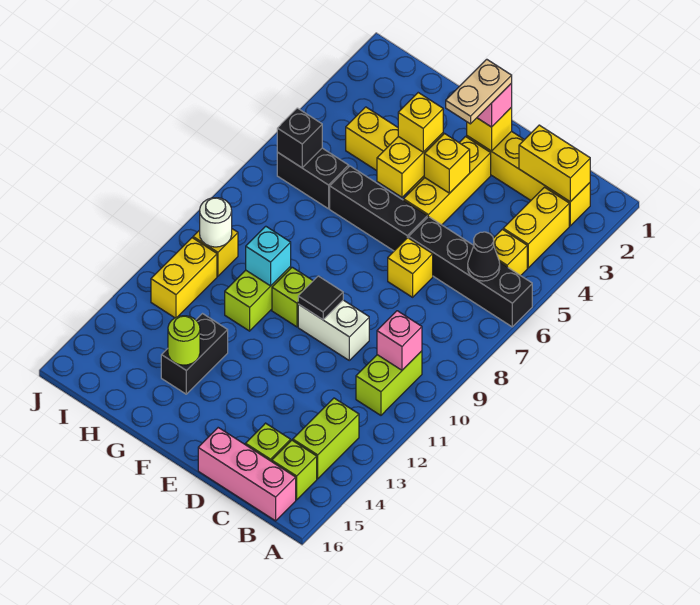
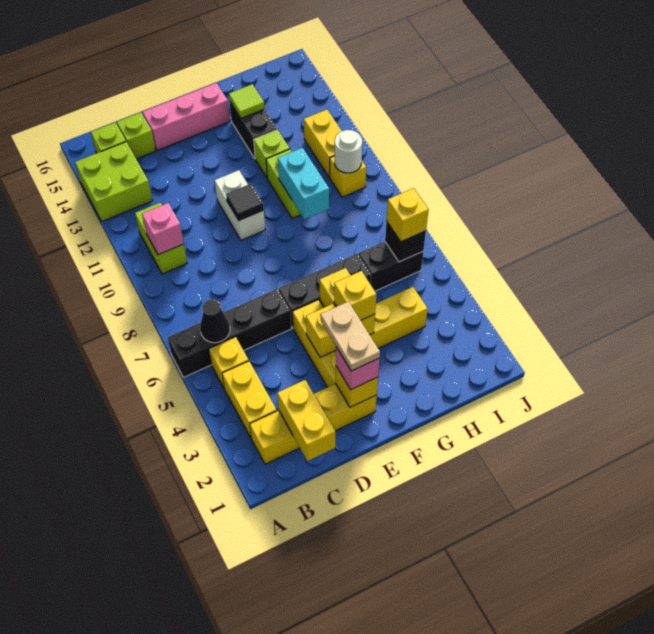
yellow 1x2 brick [519,125,590,202] -> yellow 1x2 brick turned to [277,380,335,461]
lime 1x2 brick [293,398,359,479] -> lime 2x2 brick [75,142,152,221]
pink 1x3 brick [198,428,296,521] -> pink 1x3 brick moved to [143,83,230,151]
yellow 1x1 brick [388,238,433,297] -> yellow 1x1 brick moved to [386,188,429,242]
white 1x2 brick [298,300,369,360] -> white 1x2 brick turned to [215,170,265,240]
lime 1x1 brick [272,267,313,327] -> lime 1x1 brick moved to [254,129,290,178]
cyan 1x1 brick [246,226,291,286] -> cyan 1x2 brick [278,148,329,219]
lime 1x1 round brick [168,316,200,365] -> lime 1x1 tile [229,84,265,118]

